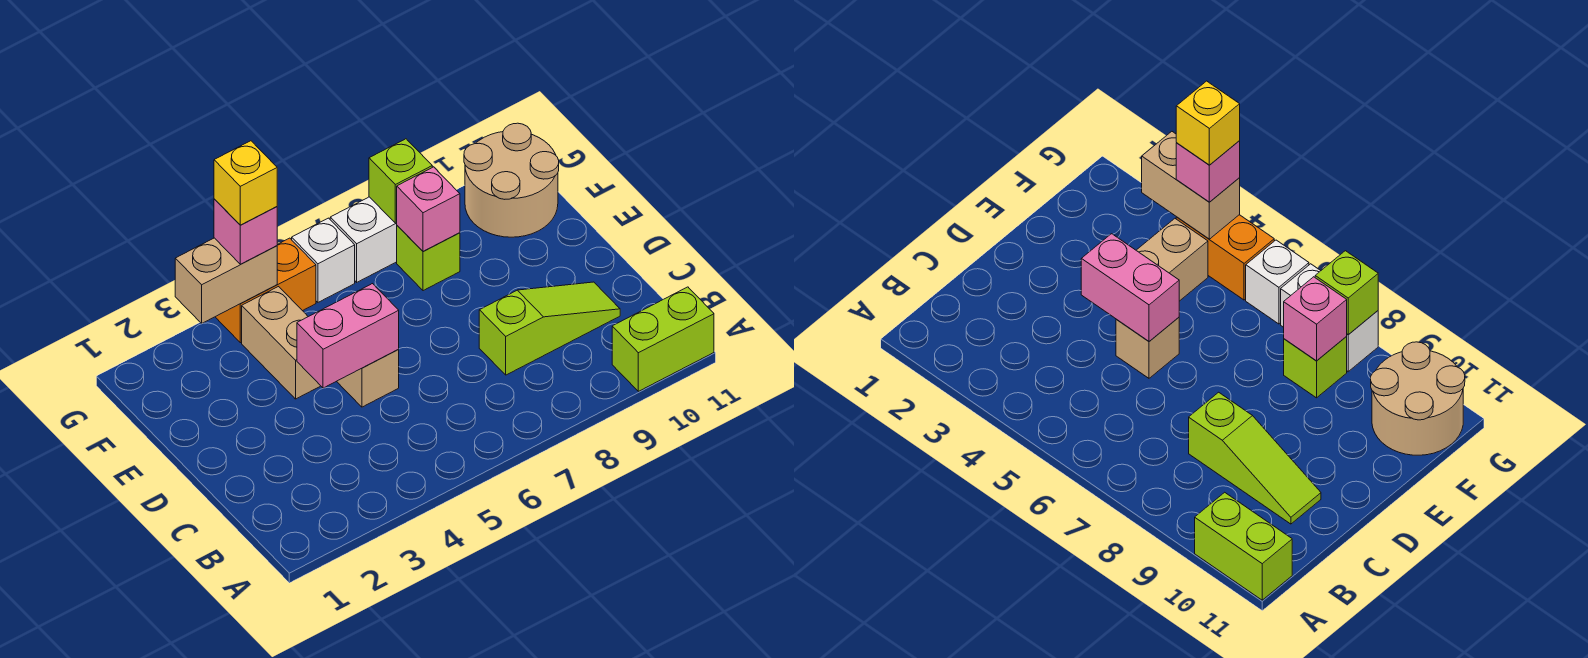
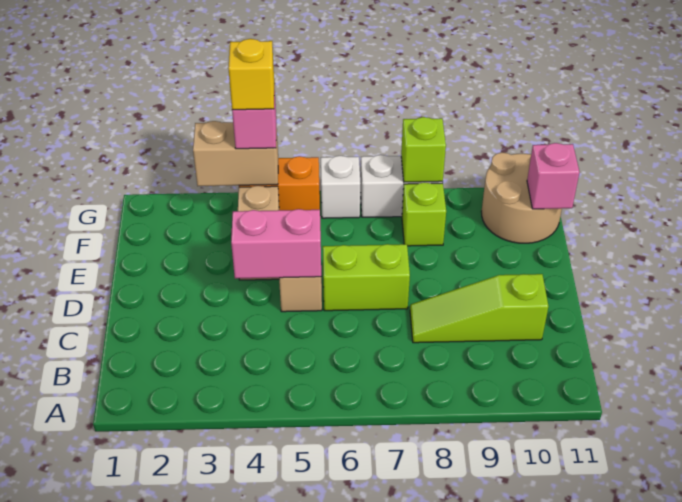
lime 1x2 brick [612,287,714,391] -> lime 1x2 brick moved to [323,244,410,311]
lime 1x3 slope [479,282,620,375] -> lime 1x3 slope turned to [410,274,548,343]
pink 1x1 brick [397,167,460,252] -> pink 1x1 brick moved to [527,143,580,209]

